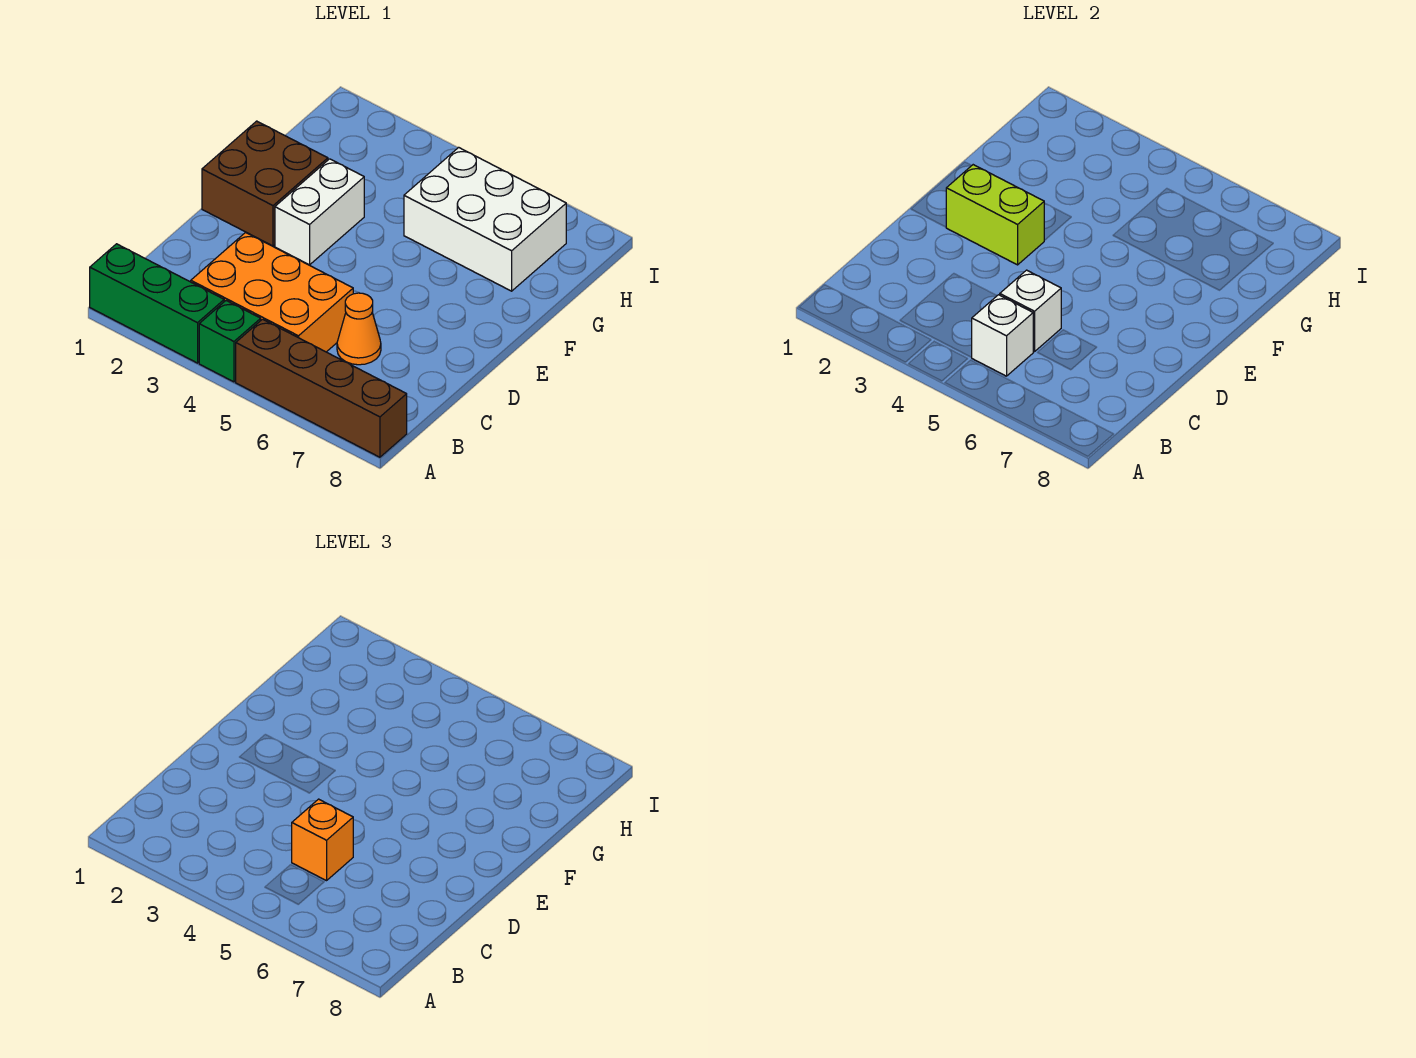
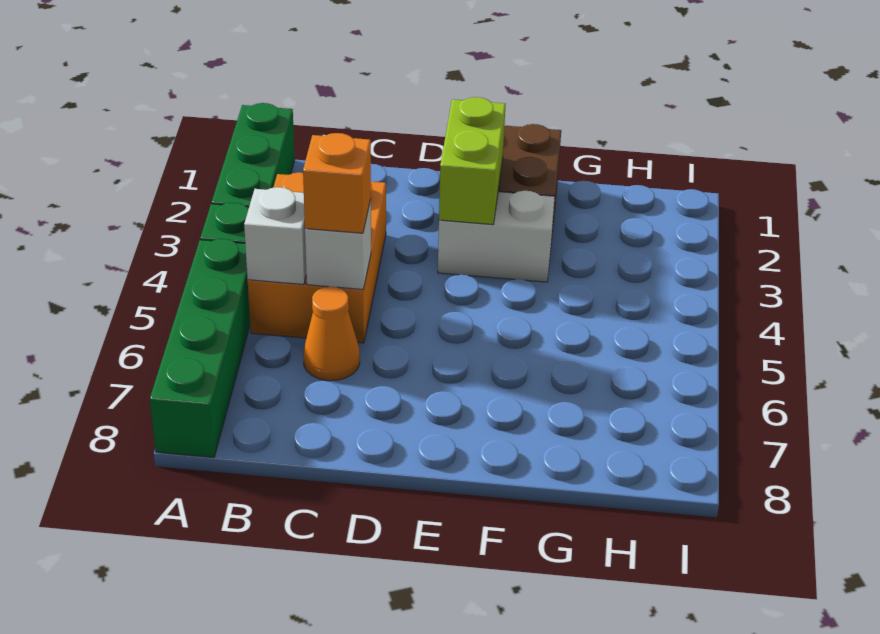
brown 1x4 brick [236,319,407,457] -> green 1x4 brick [150,239,250,458]
white 2x3 brick [404,147,566,291] -> none

